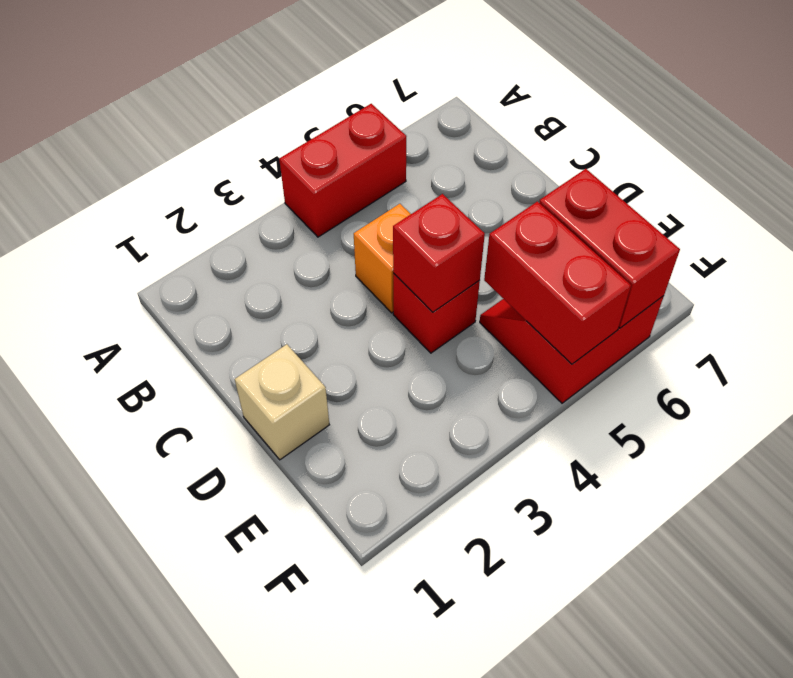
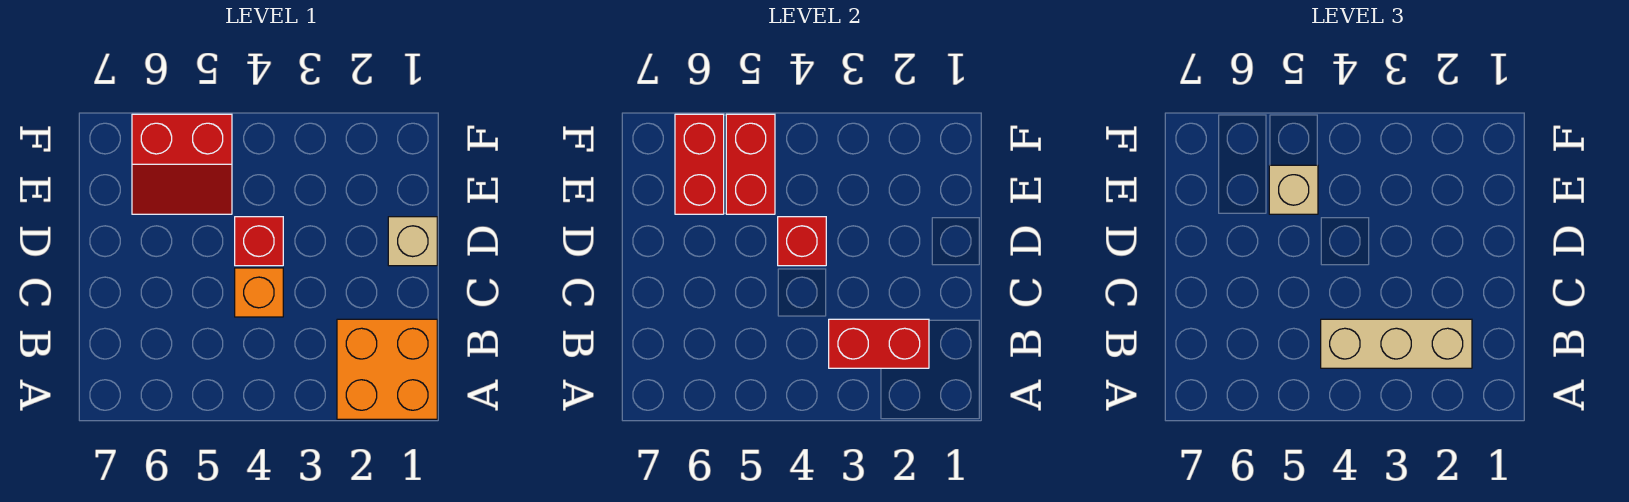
none -> orange 2x2 brick [337,319,437,419]
red 1x2 brick [279,104,406,237] -> red 1x2 brick moved to [829,319,929,368]
none -> tan 1x3 brick [1321,319,1472,368]
none -> tan 1x1 brick [1269,165,1318,214]

